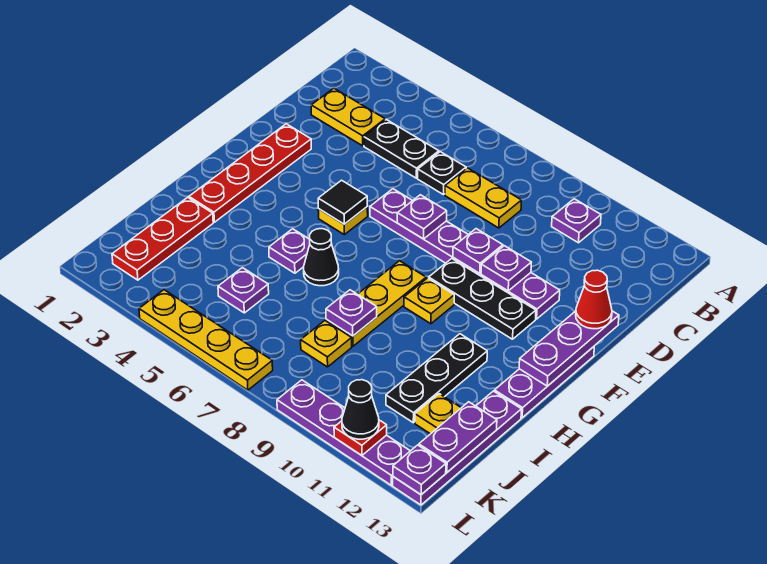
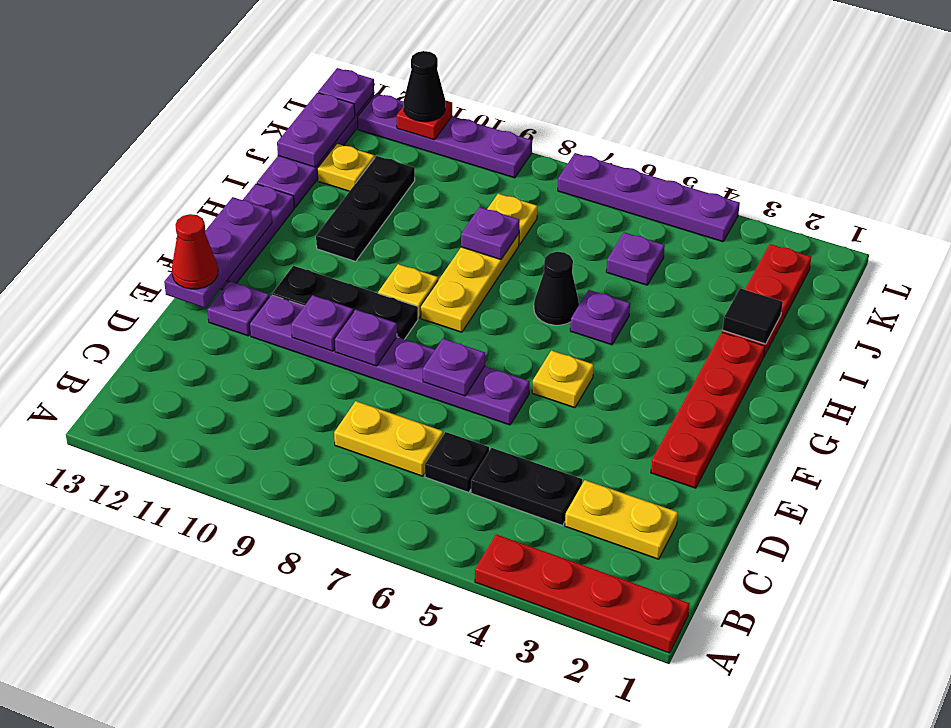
none -> red 1x4 plate [475,534,690,653]
purple 1x1 plate [552,199,601,243] -> purple 1x1 plate moved to [208,281,269,336]
black 1x1 tile [318,180,367,224] -> black 1x1 tile moved to [723,288,783,344]
yellow 1x4 plate [139,290,273,390] -> purple 1x4 plate [558,153,740,242]

